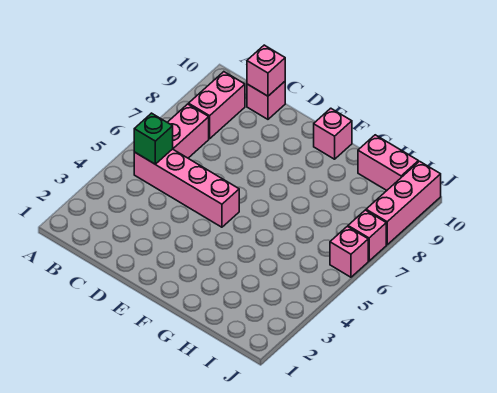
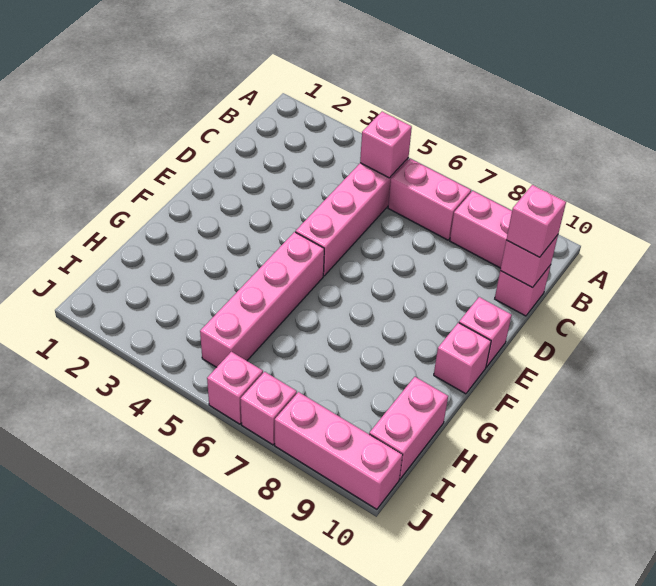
green 1x1 brick [134,113,173,164] -> pink 1x1 brick [360,112,412,178]
none -> pink 1x1 brick [506,185,566,257]
none -> pink 1x1 brick [459,297,512,367]
none -> pink 1x4 brick [200,232,324,367]

